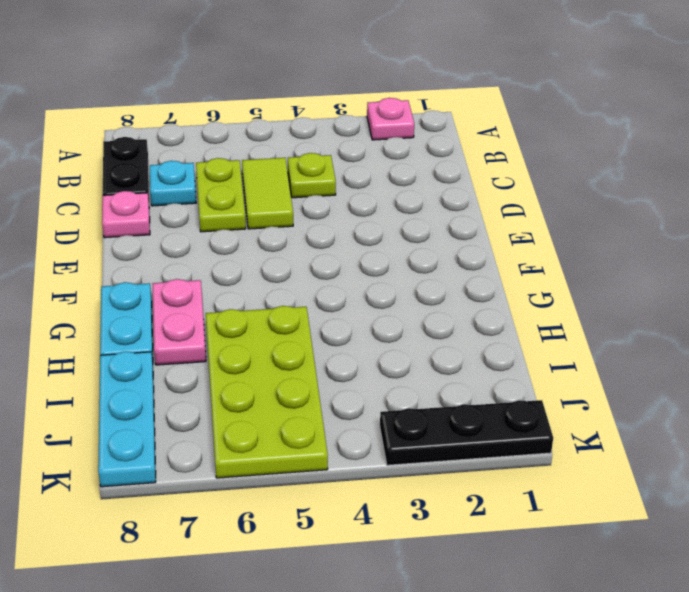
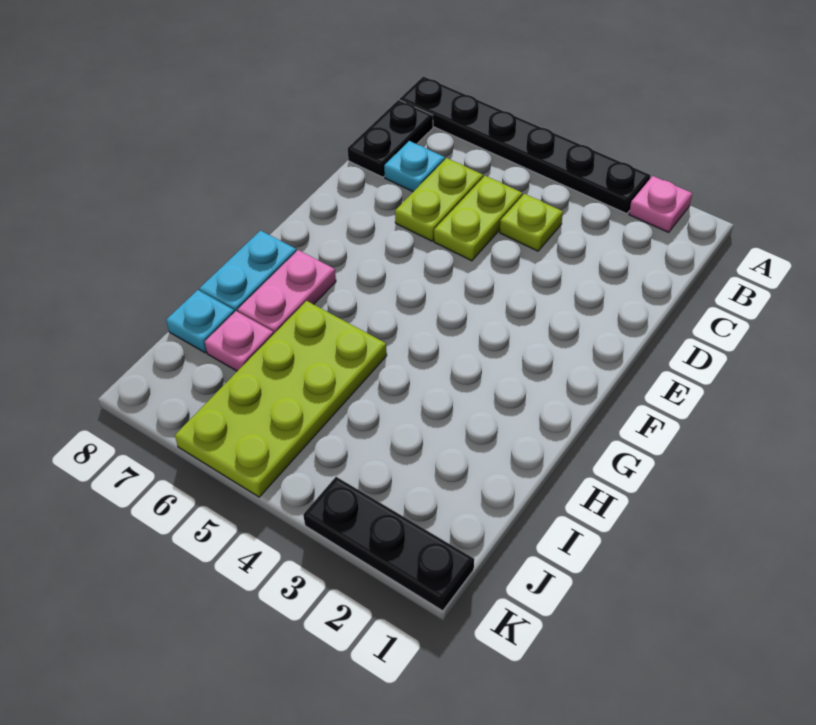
none -> black 1x6 plate [400,76,650,214]
lime 1x2 tile [242,158,293,229] -> lime 1x2 plate [434,176,522,261]
pink 1x1 plate [102,191,150,238] -> pink 1x1 plate moved to [205,311,274,371]
cyan 1x3 plate [98,352,156,487] -> cyan 1x1 plate [166,290,234,353]

